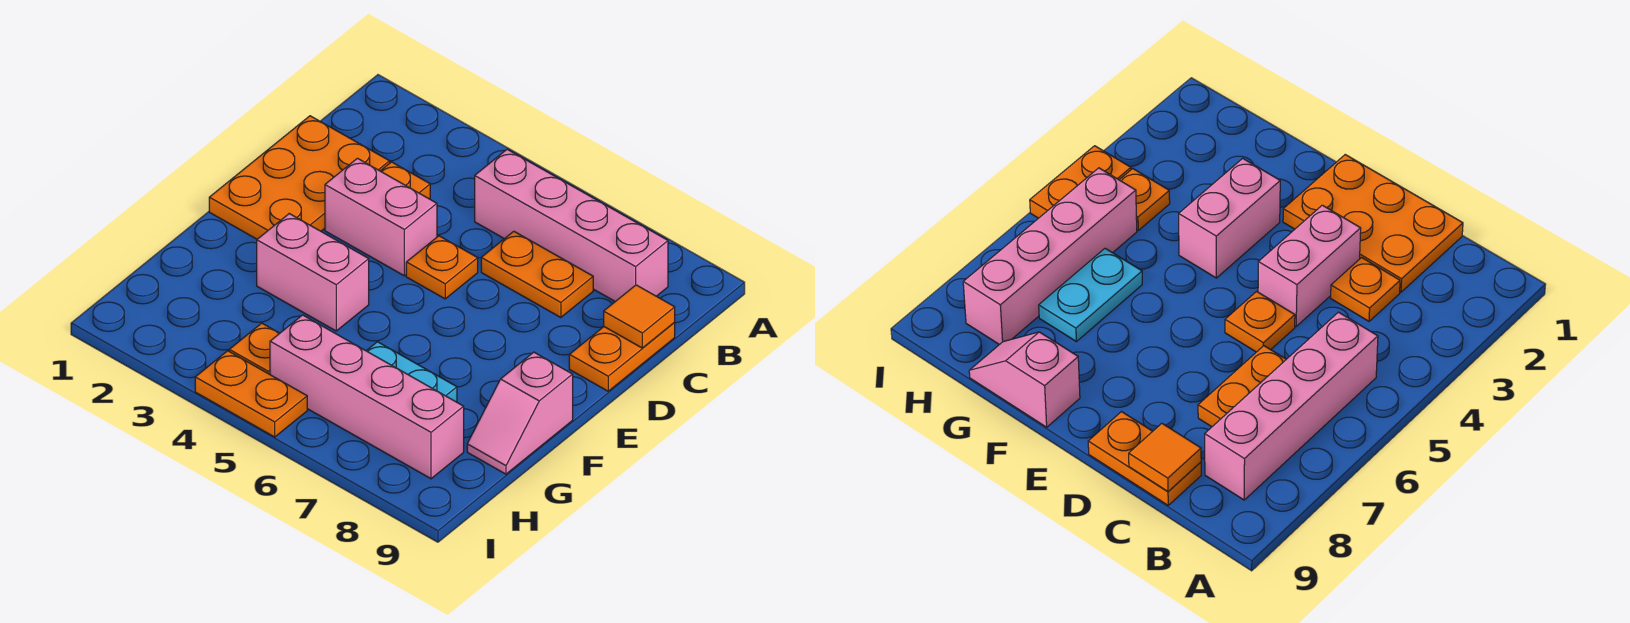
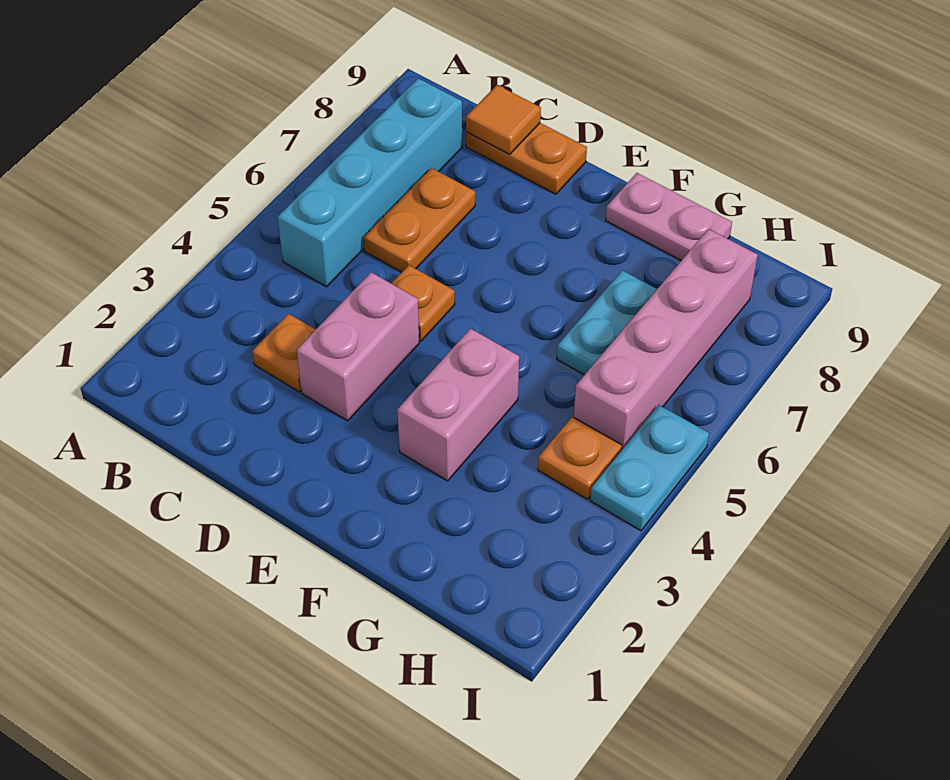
pink 1x4 brick [475,149,668,301] -> cyan 1x4 brick [278,78,462,287]
orange 2x3 plate [209,116,390,239] -> none
pink 1x2 slope [467,352,573,474] -> pink 1x2 plate [606,173,732,261]
orange 1x2 plate [195,351,307,437] -> cyan 1x2 plate [590,405,709,531]

